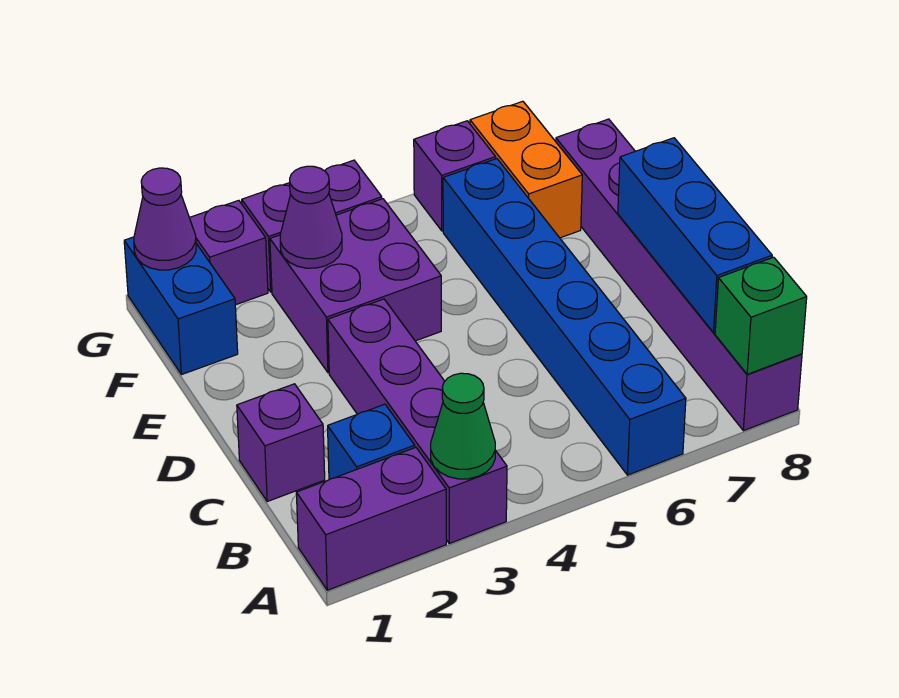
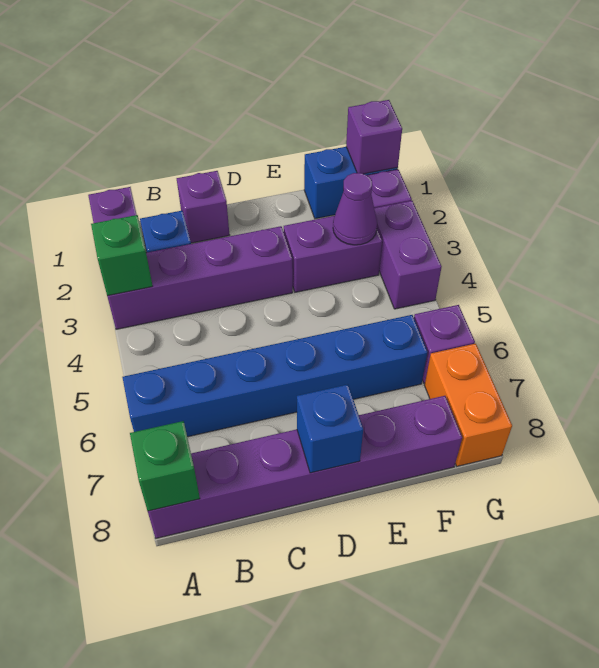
green 1x1 cone [431,373,495,479] -> green 1x1 brick [91,215,153,296]
blue 1x3 brick [618,138,772,332] -> blue 1x1 brick [297,384,363,473]
purple 2x2 brick [270,199,441,373] -> purple 1x2 brick [284,216,382,292]
orange 1x2 brick [470,101,582,238] -> orange 1x2 brick turned to [425,344,512,466]
purple 1x1 cone [134,168,196,270] -> purple 1x1 brick [346,100,402,174]

